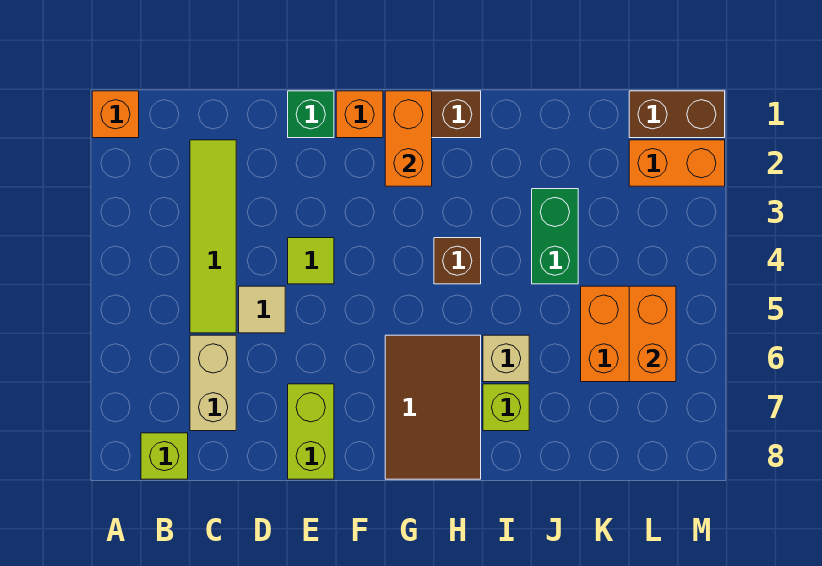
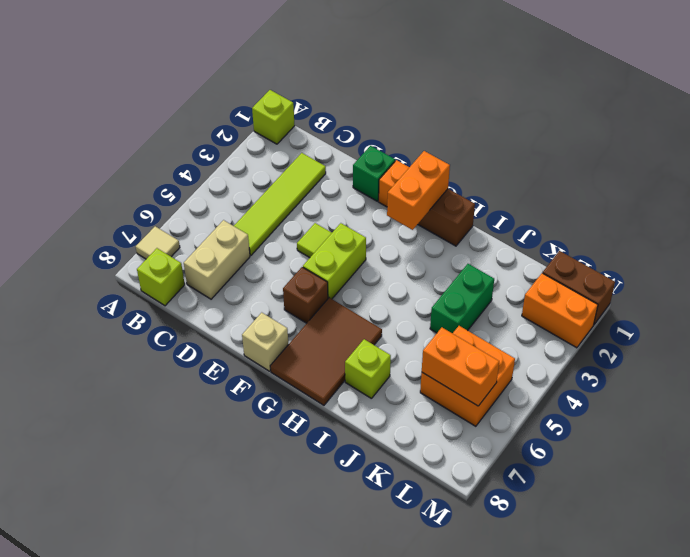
orange 1x1 brick [92,91,139,138] -> lime 1x1 brick [252,90,295,144]
tan 1x1 tile [239,286,285,333] -> tan 1x1 tile moved to [136,226,180,259]
lime 1x2 brick [288,384,334,479] -> lime 1x2 brick moved to [303,223,366,299]
brown 1x1 brick [434,238,481,284] -> brown 1x1 brick moved to [283,267,328,323]
tan 1x1 brick [483,335,529,382] -> tan 1x1 brick moved to [242,313,289,371]
orange 1x2 brick [629,286,676,382] -> orange 1x2 brick turned to [422,328,499,406]

